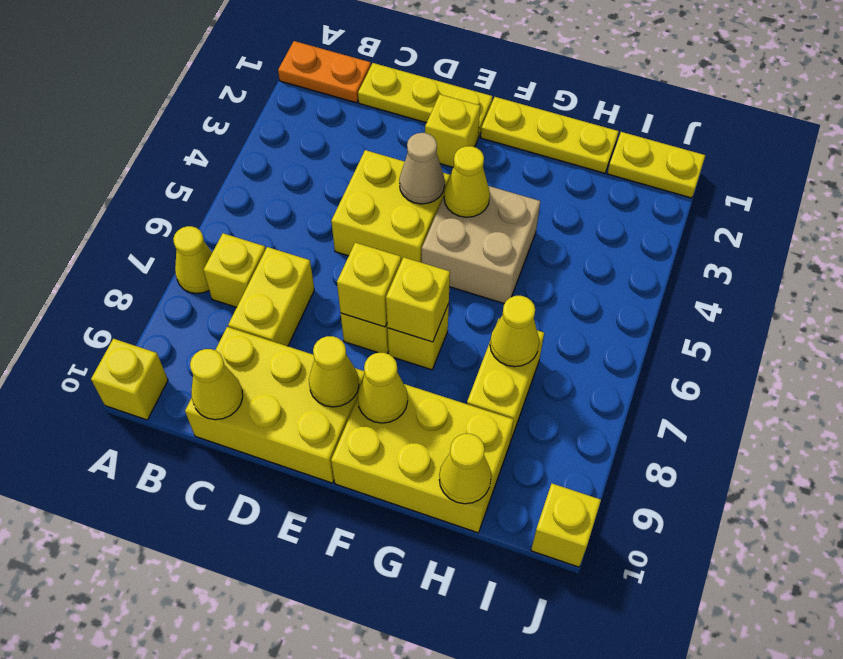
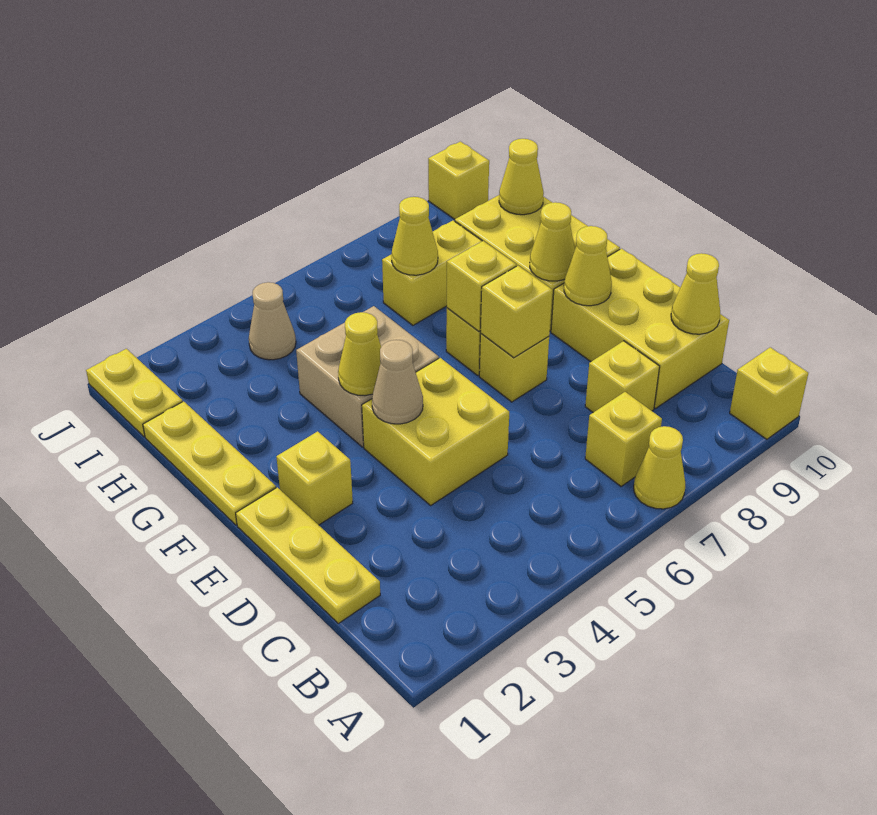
orange 1x2 plate [278,41,371,103] -> none
yellow 1x2 brick [228,247,314,346] -> yellow 1x1 brick [585,341,660,412]
none -> tan 1x1 cone [249,282,296,360]

